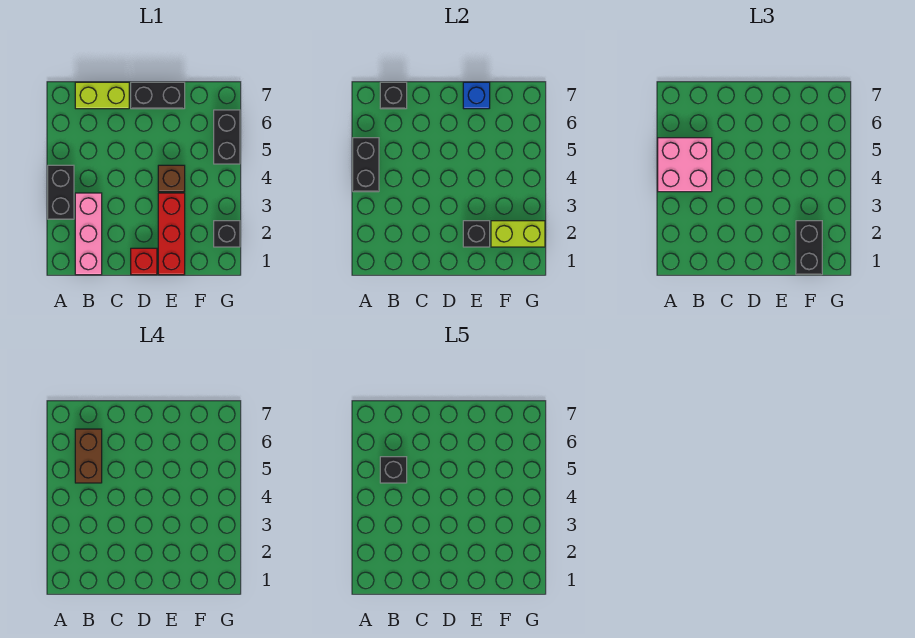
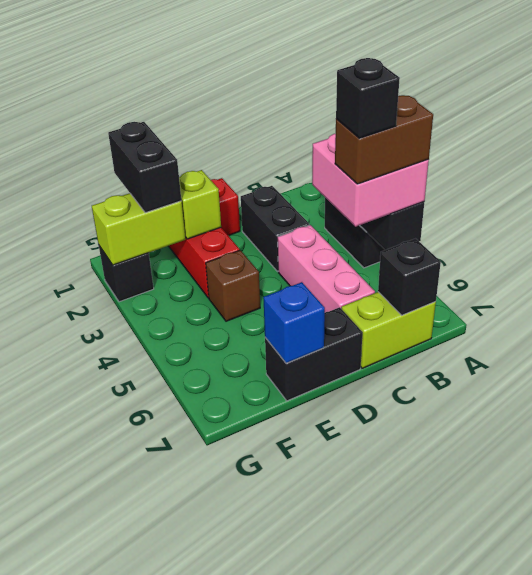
pink 1x3 brick [75,193,102,275] -> pink 1x3 brick moved to [278,225,375,312]
brown 1x2 brick [75,429,102,483] -> brown 1x2 brick turned to [335,95,433,184]
black 1x1 brick [463,221,490,247] -> lime 1x1 brick [179,170,221,239]
black 1x2 brick [214,110,240,164] -> black 1x2 brick moved to [241,186,309,271]

